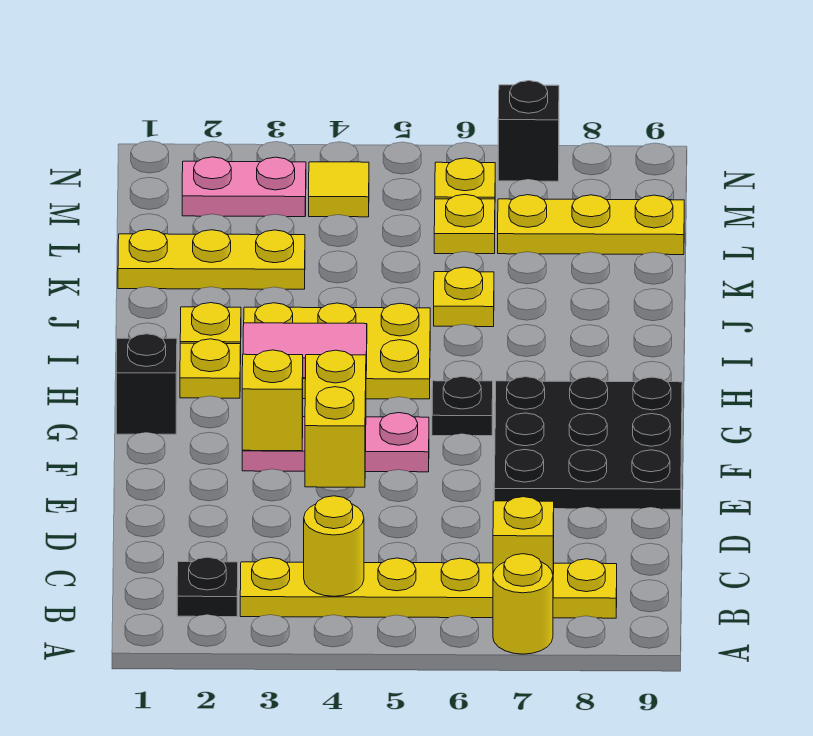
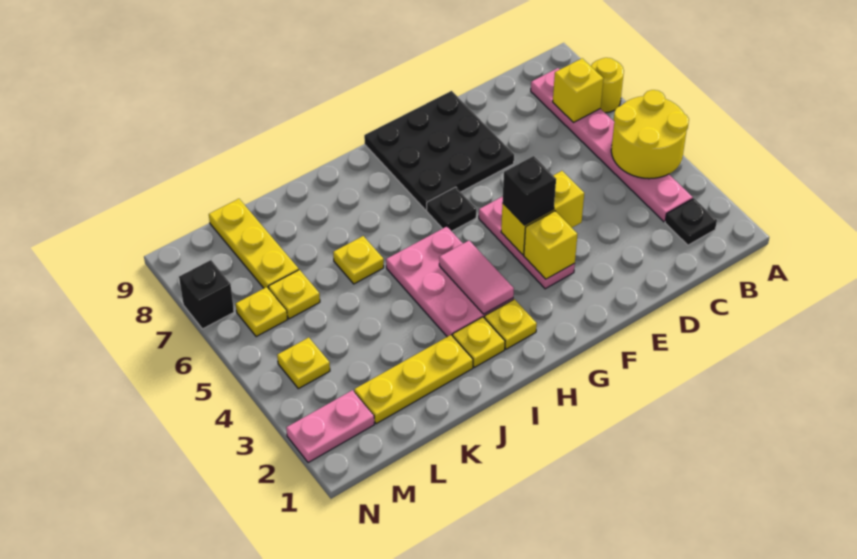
yellow 1x6 plate [240,558,617,618] -> pink 1x6 plate [531,68,693,222]
yellow 1x1 round brick [304,496,364,596] -> yellow 2x2 round brick [611,90,689,179]
black 1x1 brick [116,334,177,434] -> black 1x1 brick moved to [503,156,556,225]
yellow 2x3 plate [244,303,430,399] -> pink 2x3 plate [386,227,513,337]
yellow 1x3 plate [118,230,305,289] -> yellow 1x3 plate turned to [354,335,473,424]
pink 1x2 plate [182,157,306,217] -> pink 1x2 plate turned to [286,390,374,463]
yellow 1x1 tile [309,162,369,217] -> yellow 1x1 plate [277,338,330,389]

